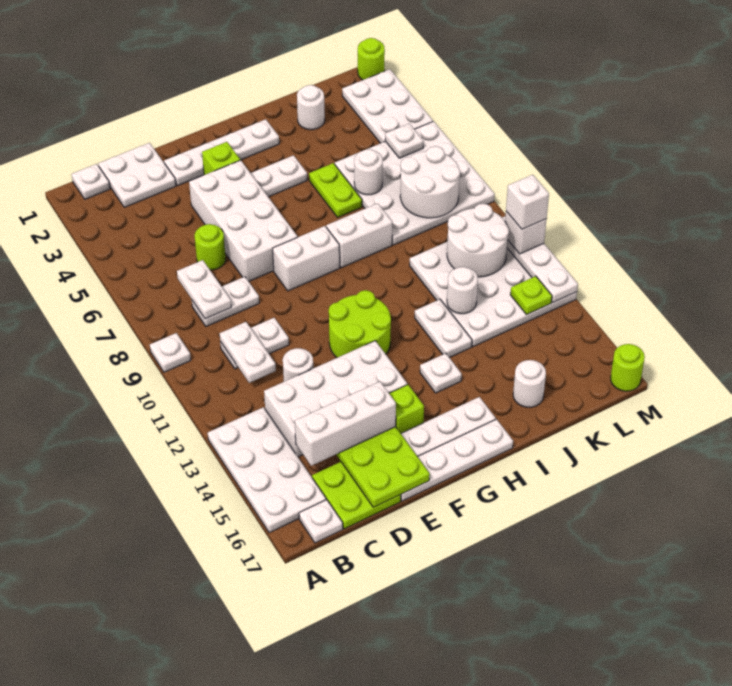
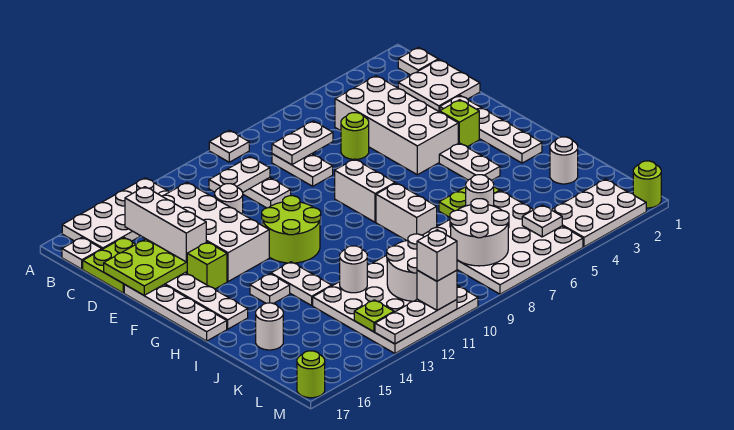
white 2x4 brick [189,160,298,281] -> white 2x4 brick turned to [335,76,458,175]
white 1x2 plate [415,299,472,358] -> white 1x2 plate turned to [271,262,332,305]

